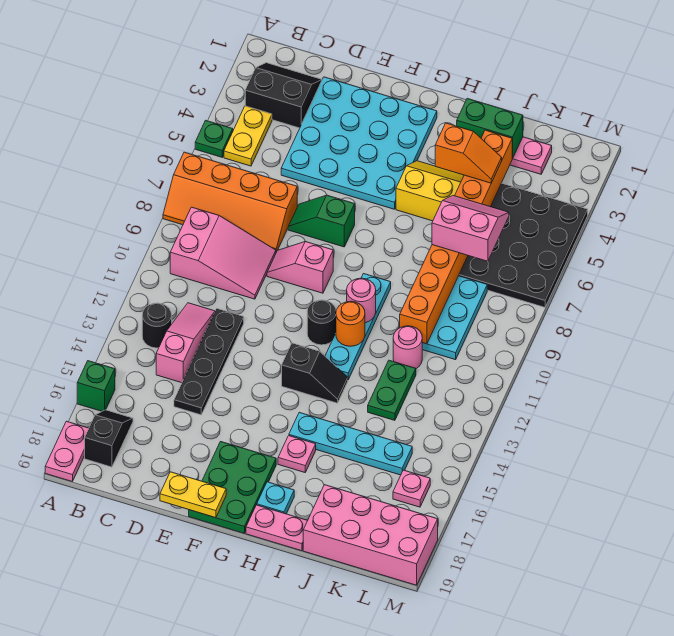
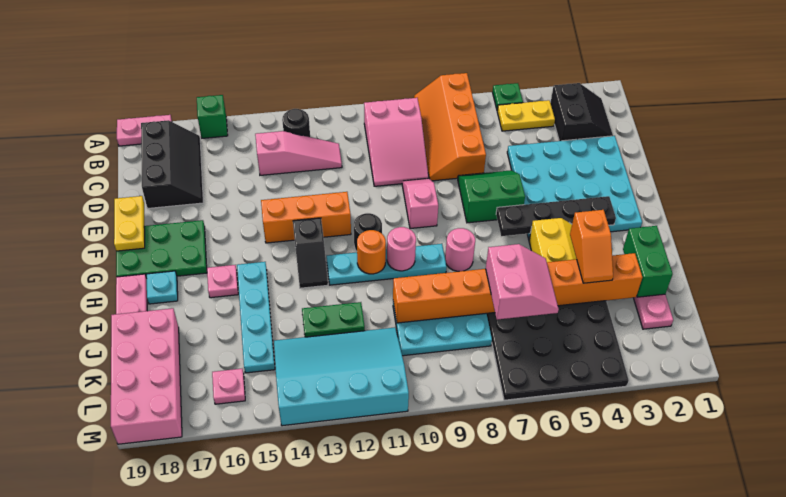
black 1x2 slope [85,410,133,467] -> black 2x3 slope [141,120,203,208]
black 1x4 plate [174,309,244,415] -> black 1x4 plate moved to [496,196,616,236]
green 1x2 slope [288,195,355,247] -> green 2x2 slope [458,170,525,223]
none -> orange 1x3 brick [261,192,351,243]
pink 1x1 round brick [393,326,422,369] -> pink 1x1 round brick moved to [445,228,475,271]
none -> cyan 3x4 slope [274,327,409,426]

